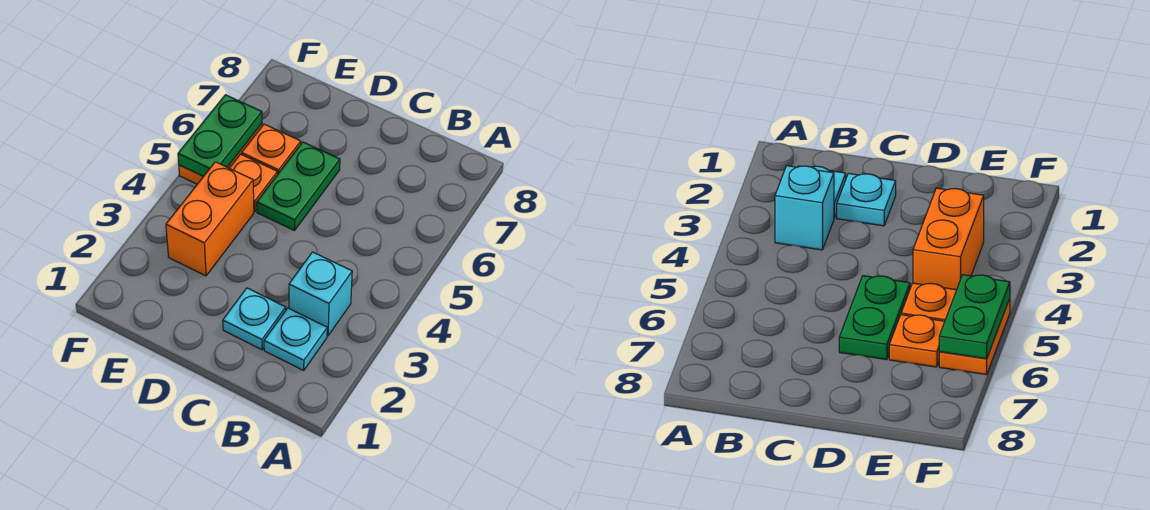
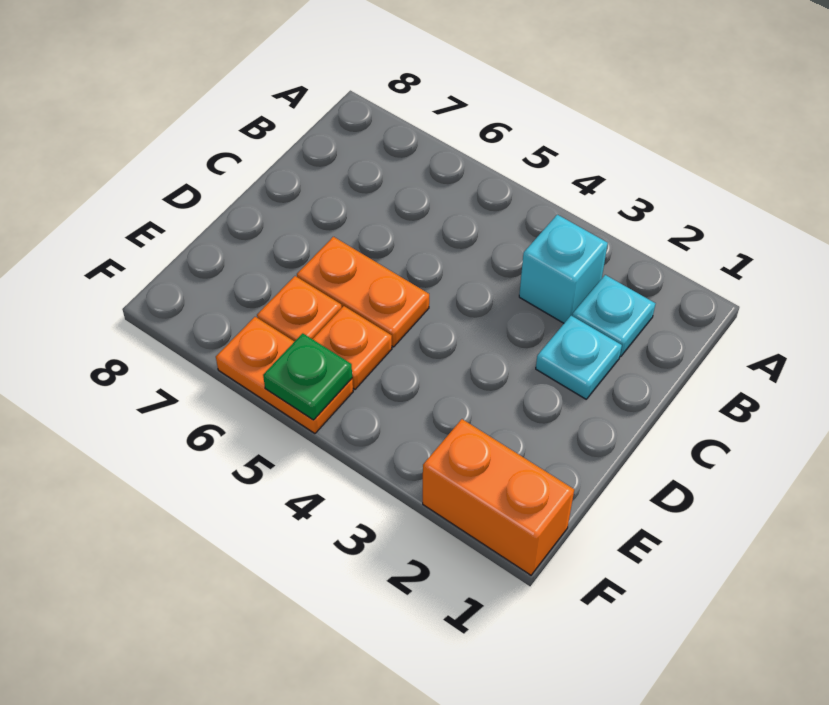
green 1x2 plate [257,142,340,231] -> orange 1x2 plate [297,237,429,347]
orange 1x2 brick [166,162,254,276] -> orange 1x2 brick moved to [423,419,574,575]
green 1x2 plate [178,95,262,176] -> green 1x1 plate [263,333,352,420]

